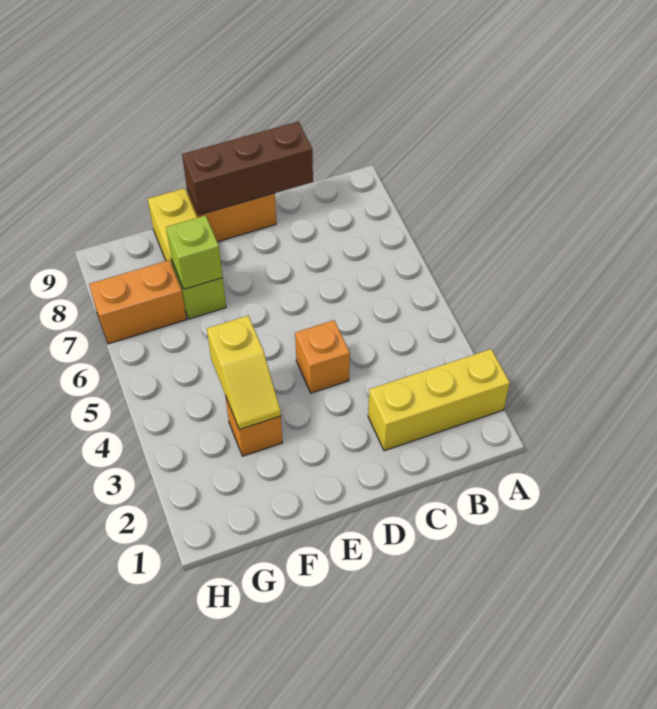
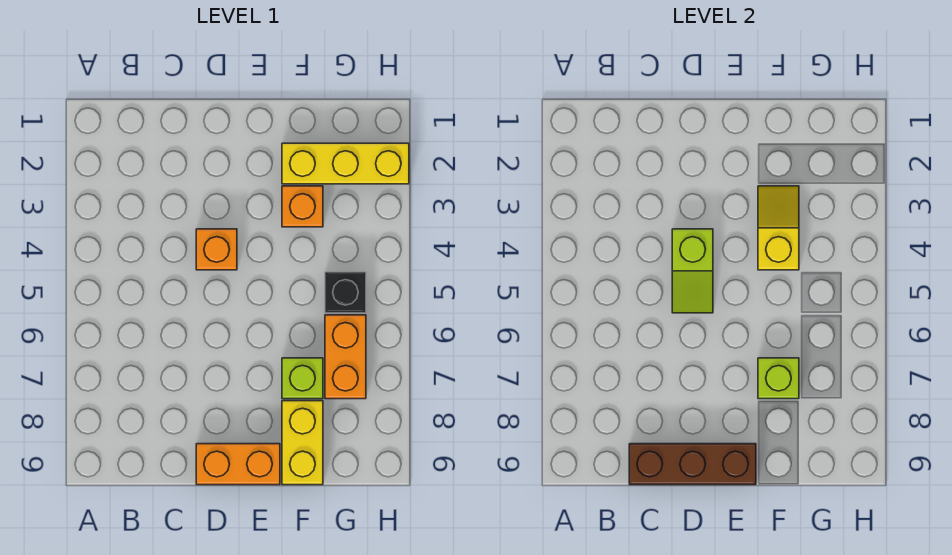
yellow 1x3 brick [368,349,510,451] -> yellow 1x3 brick moved to [282,143,409,184]
none -> lime 1x2 slope [672,229,713,313]
none -> black 1x1 brick [325,272,366,313]
orange 1x2 brick [89,260,187,344] -> orange 1x2 brick turned to [325,315,366,399]

